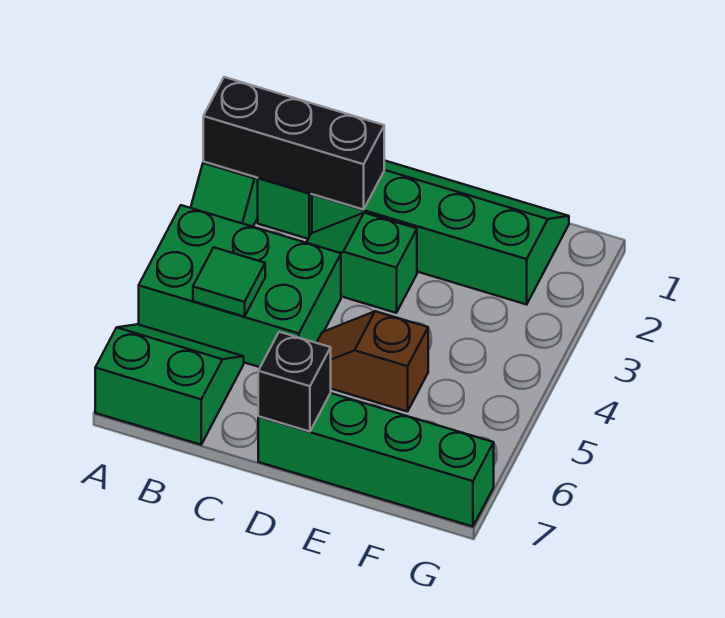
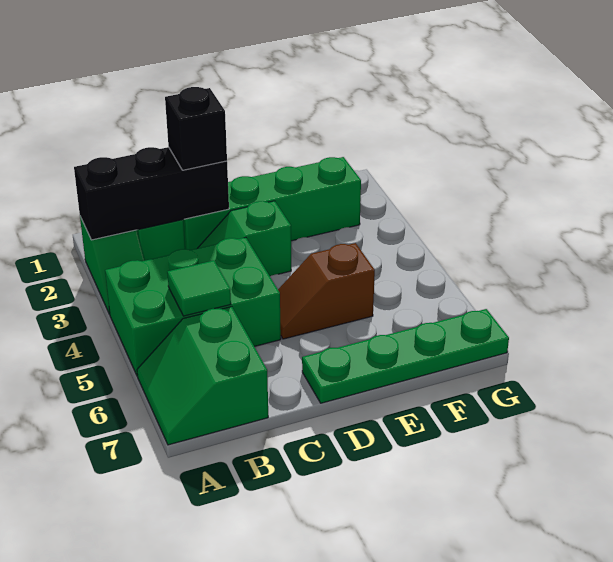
green 2x2 slope [95,324,244,445] -> green 2x2 slope turned to [137,307,268,445]
green 1x4 brick [258,393,494,527] -> green 1x4 plate [302,309,509,403]
black 1x1 brick [258,332,331,432] -> black 1x1 brick moved to [165,87,227,170]

